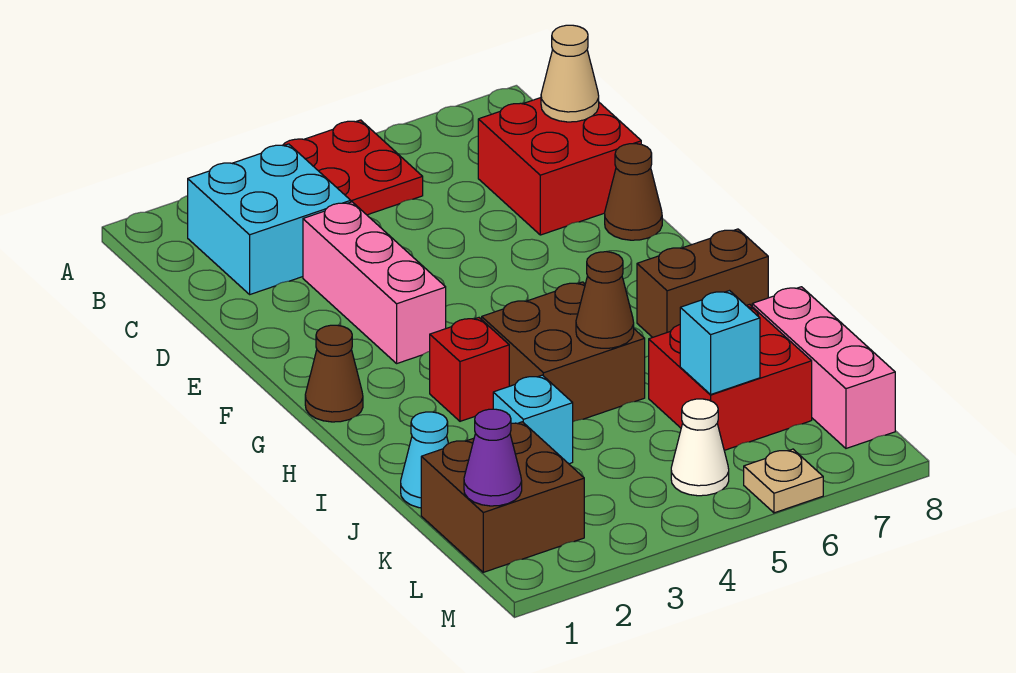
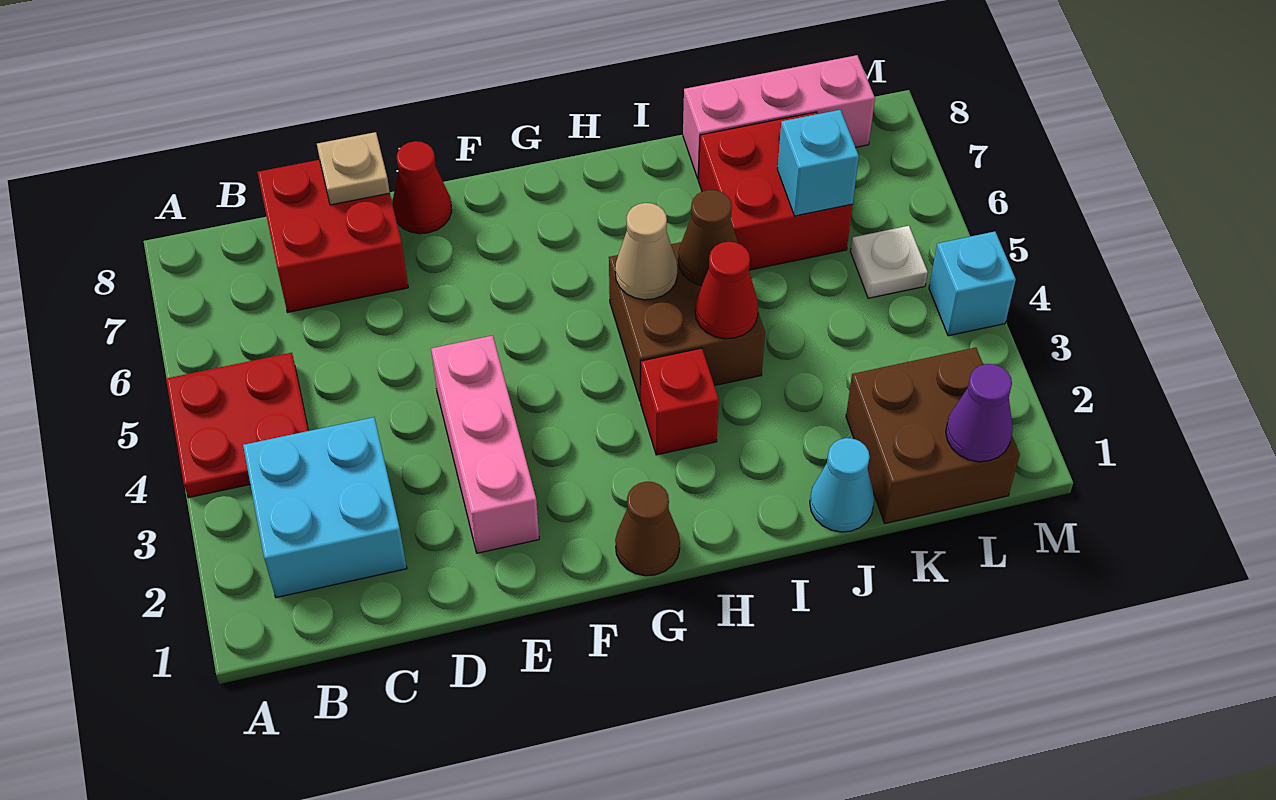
tan 1x1 cone [541,25,599,122] -> tan 1x1 cone moved to [615,203,677,300]
pink 1x3 brick [303,202,446,363] -> pink 1x3 brick turned to [431,336,539,553]
brown 1x1 cone [605,144,662,240] -> red 1x1 cone [393,141,452,234]
brown 1x2 brick [637,229,768,337] -> none
none -> red 1x1 cone [695,242,758,339]
cyan 1x1 brick [493,375,573,464] -> cyan 1x1 brick moved to [929,232,1016,336]
white 1x1 cone [671,399,729,496] -> white 1x1 plate [850,226,928,298]
tan 1x1 plate [744,449,823,513] -> tan 1x1 plate moved to [317,132,390,205]

